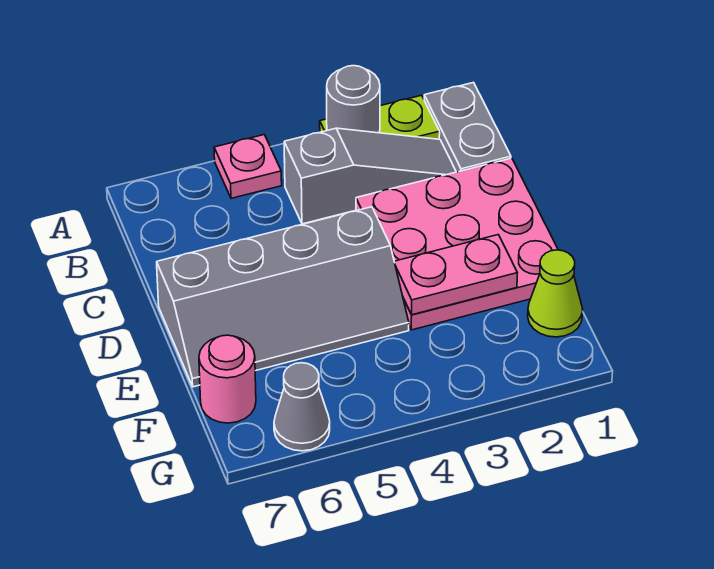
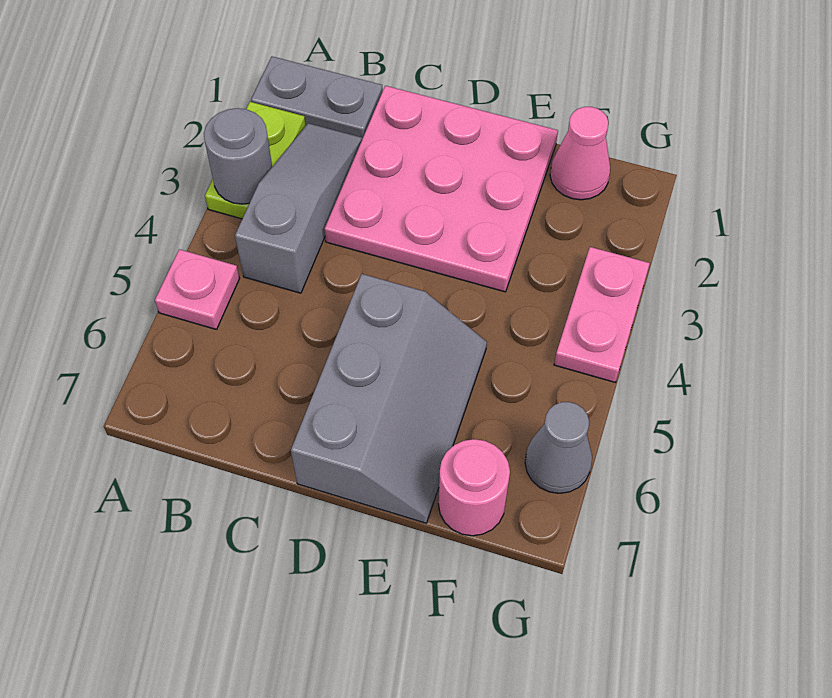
grey 2x4 slope [157,207,409,387] -> grey 2x3 slope [291,274,487,523]
pink 1x2 plate [394,235,517,315] -> pink 1x2 plate moved to [554,247,650,382]
lime 1x1 cone [528,250,583,337] -> pink 1x1 cone [550,107,610,200]

